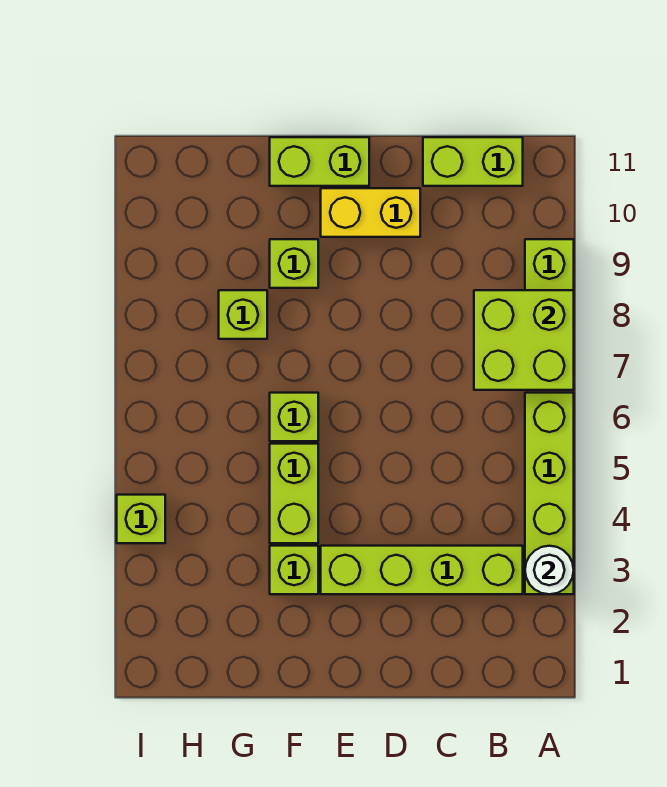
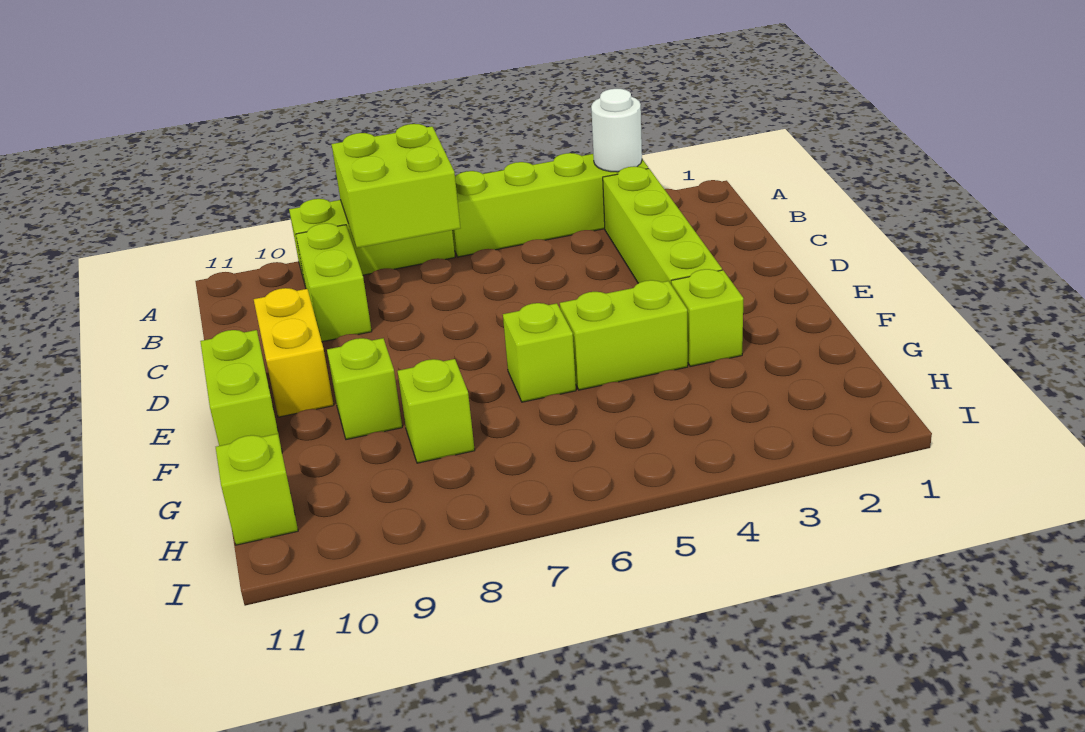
lime 1x2 brick [423,137,523,186] -> lime 1x2 brick moved to [296,223,372,342]
lime 1x1 brick [117,495,165,543] -> lime 1x1 brick moved to [216,434,298,545]

